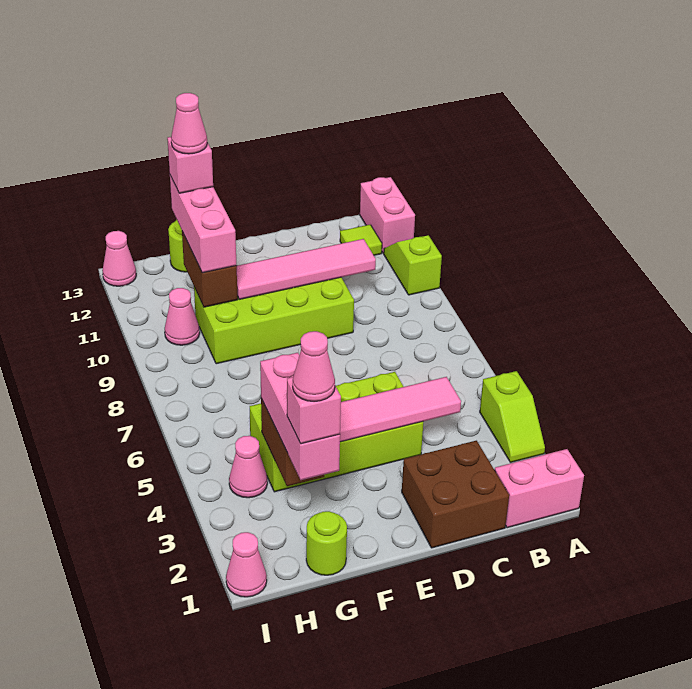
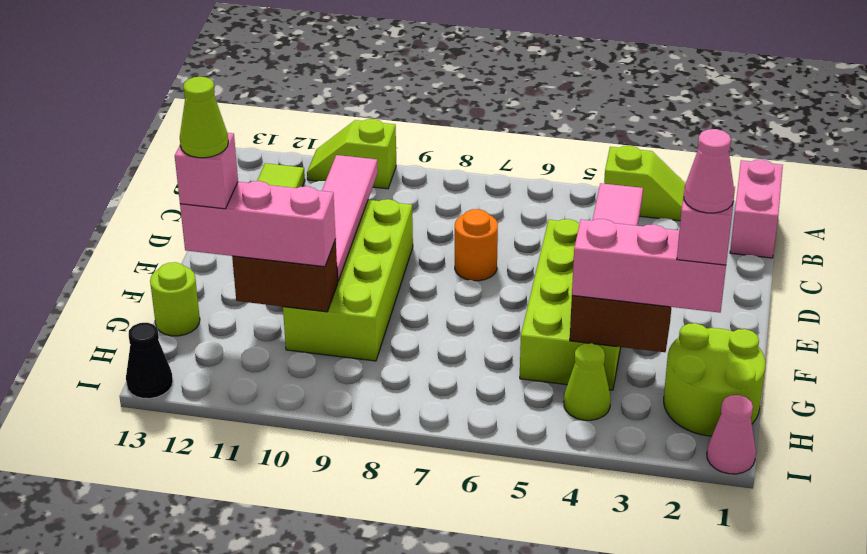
pink 1x2 brick [360,177,415,253] -> none
brown 2x2 brick [402,441,509,548] -> none
none -> orange 1x1 round brick [455,209,498,281]
lime 1x1 round brick [306,511,347,575] -> lime 2x2 round brick [664,323,765,436]
pink 1x1 cone [171,93,207,154] -> lime 1x1 cone [180,77,228,158]
pink 1x1 cone [229,436,267,498] -> lime 1x1 cone [564,343,611,420]
pink 1x1 cone [165,288,200,345] -> none
pink 1x1 cone [102,231,136,286] -> black 1x1 cone [126,323,173,399]

